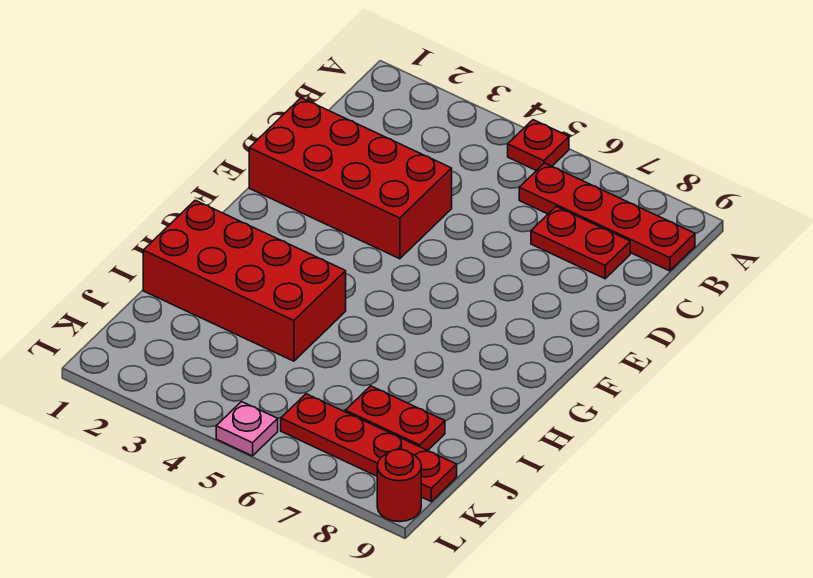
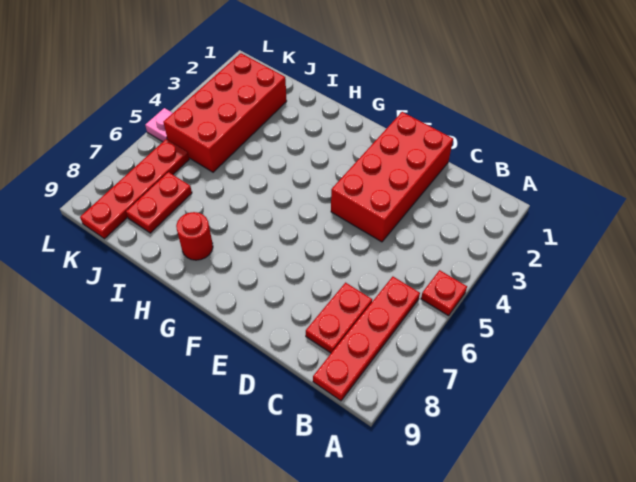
red 2x4 brick [143,200,346,361] -> red 2x4 brick moved to [163,53,287,172]
red 1x1 round brick [377,449,421,522] -> red 1x1 round brick moved to [176,212,213,260]

